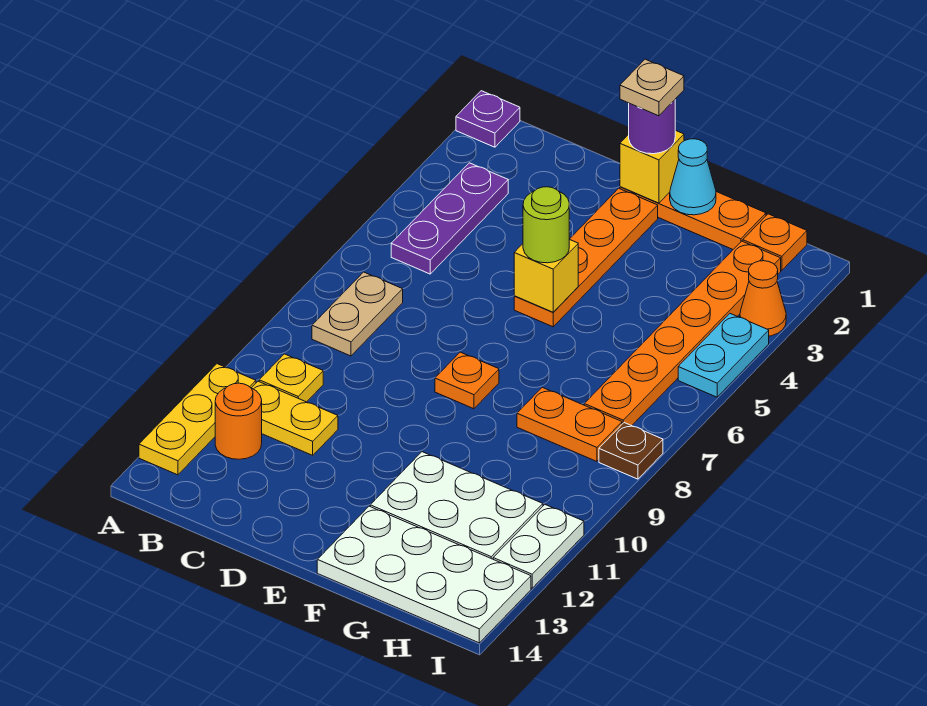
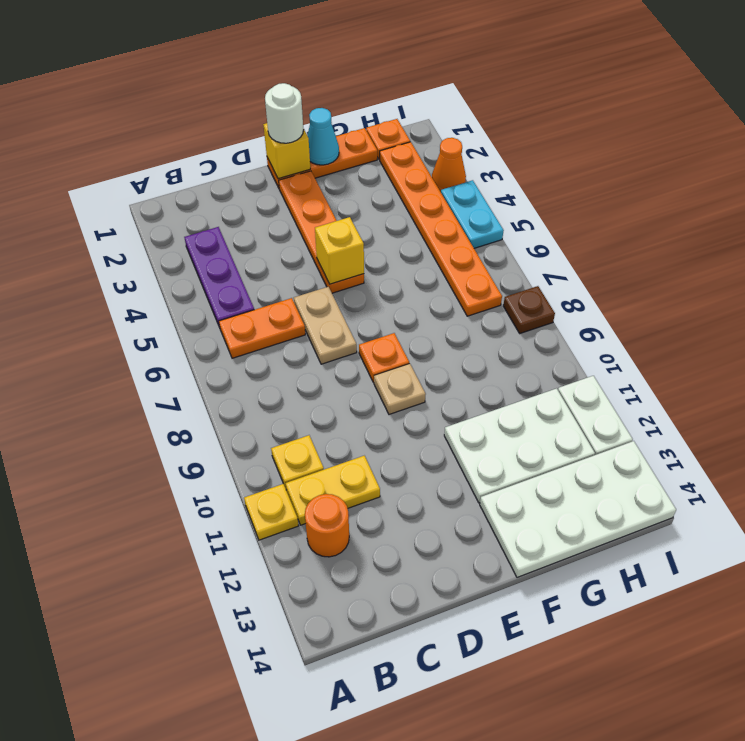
purple 1x1 plate [456,91,520,147] -> none
yellow 1x3 plate [139,364,256,475] -> yellow 1x1 plate [244,484,298,540]
tan 1x2 plate [312,272,403,356] -> tan 1x2 plate moved to [294,287,357,364]
purple 1x1 round brick [629,100,675,154] -> white 1x1 round brick [265,83,303,143]
tan 1x1 plate [620,59,684,116] -> tan 1x1 plate moved to [374,364,426,414]
lime 1x1 round brick [523,187,569,263] -> none
orange 1x2 plate [517,387,622,461] -> orange 1x2 plate moved to [219,298,305,358]

